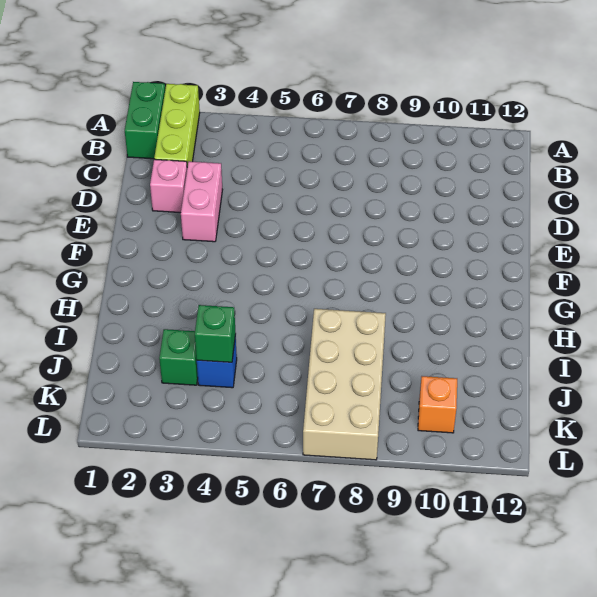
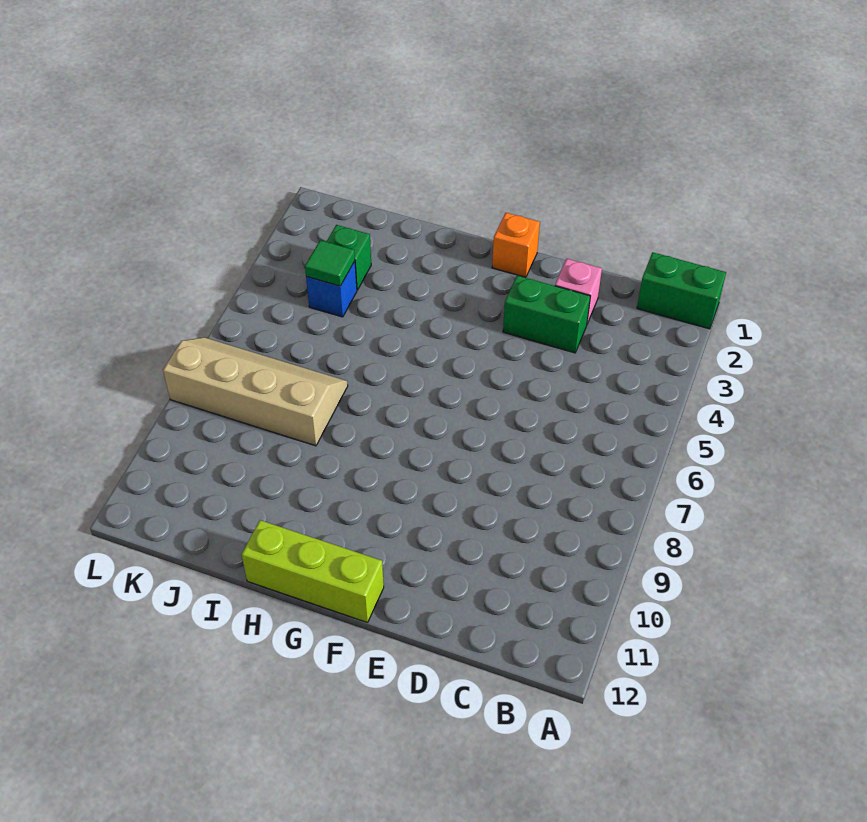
lime 1x3 brick [154,84,200,167] -> lime 1x3 brick moved to [242,520,384,623]
pink 1x2 brick [181,161,222,242] -> green 1x2 brick [503,275,590,353]
tan 2x4 brick [303,309,386,460] -> tan 2x4 slope [163,337,348,446]
green 1x1 brick [195,305,236,362] -> green 1x1 tile [305,240,355,286]
orange 1x1 brick [418,376,457,433] -> orange 1x1 brick moved to [492,213,540,277]

